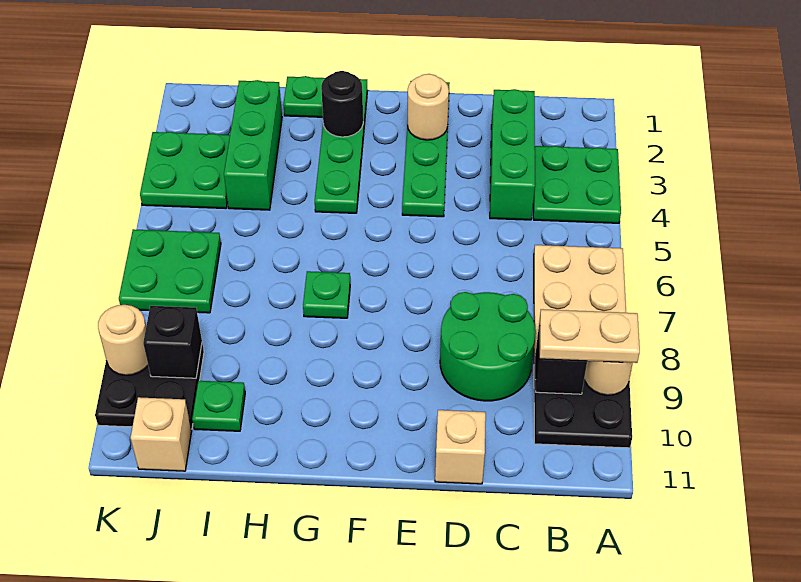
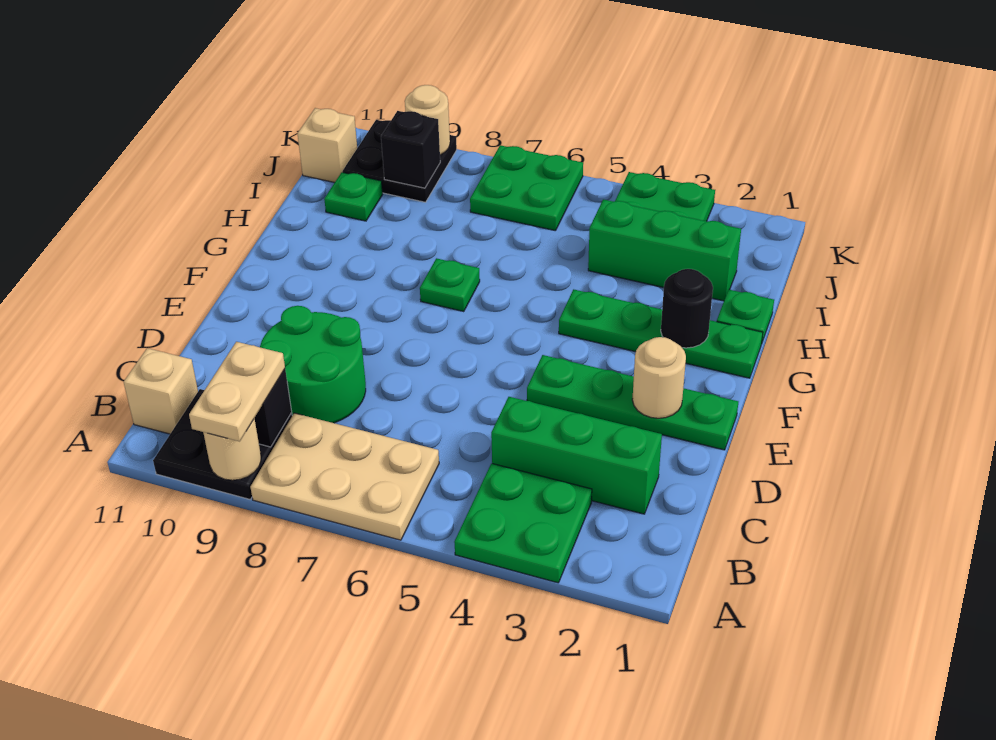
tan 1x1 brick [435,410,486,484] -> tan 1x1 brick moved to [124,348,198,434]

